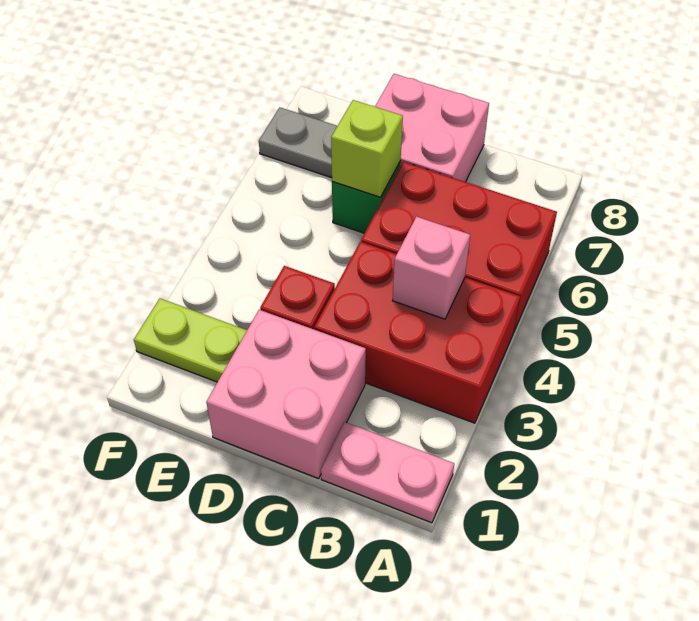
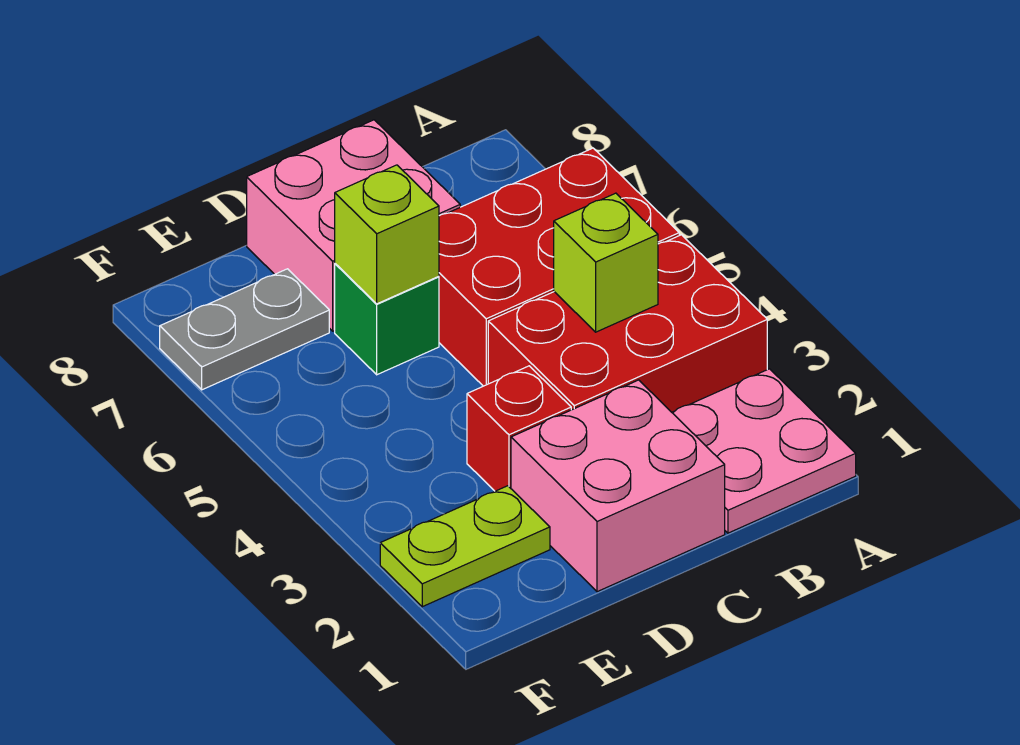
pink 1x2 plate [321,422,454,523] -> pink 2x2 plate [672,369,856,533]
pink 1x1 brick [393,217,470,319] -> lime 1x1 brick [554,193,658,332]

